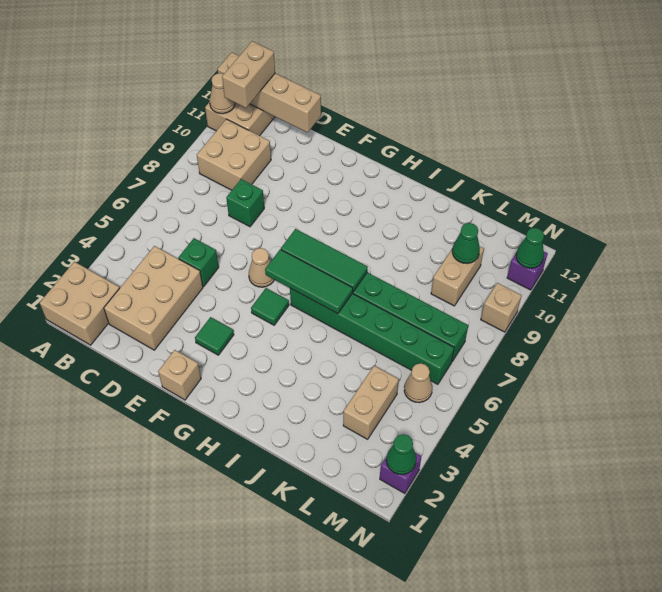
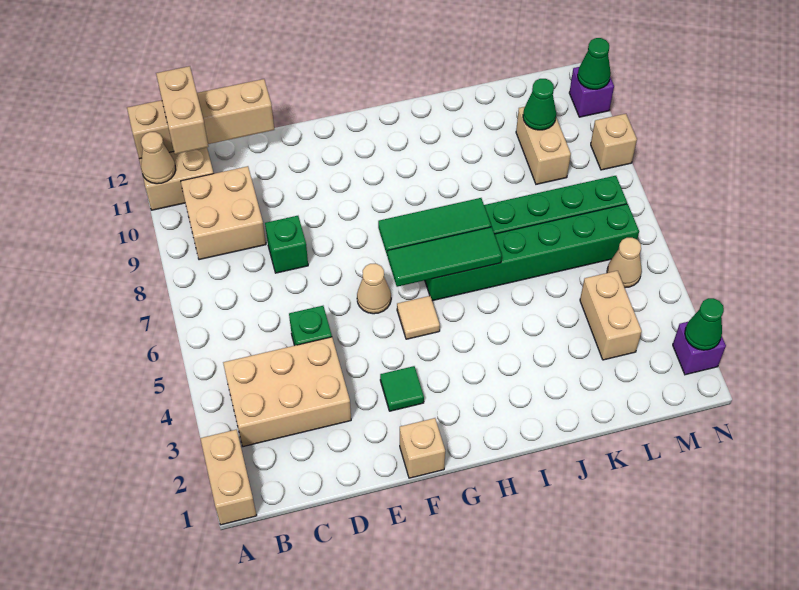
tan 2x2 brick [40,262,119,345] -> tan 1x2 brick [200,429,257,525]
tan 2x3 brick [104,246,203,350] -> tan 2x3 brick turned to [223,337,351,447]
green 1x1 tile [251,288,289,325] -> tan 1x1 tile [397,296,440,339]

